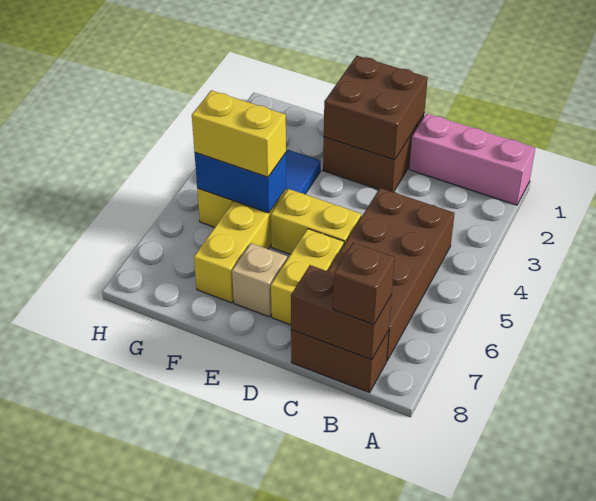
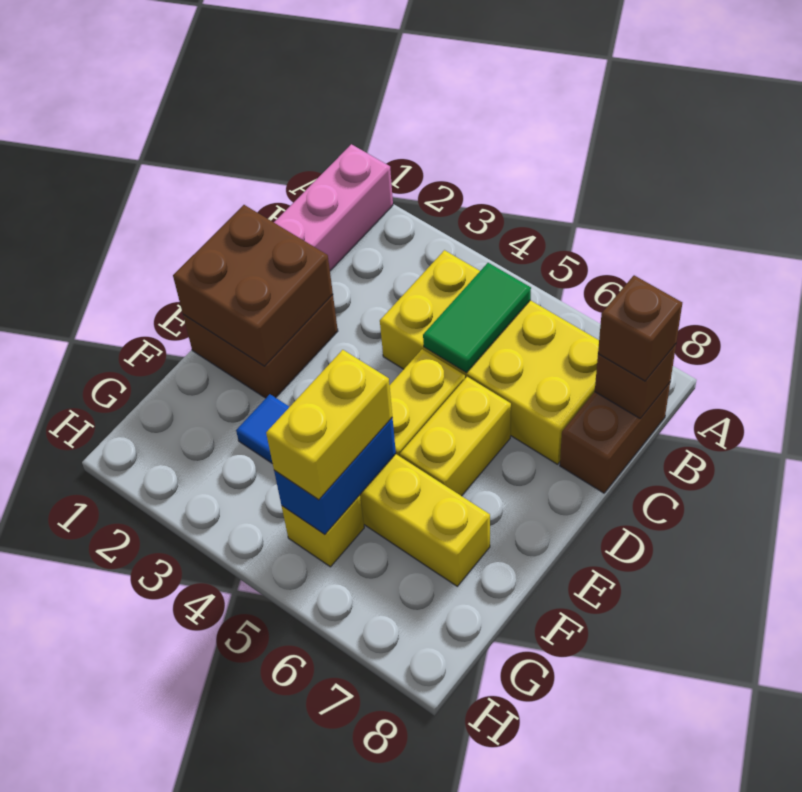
brown 2x4 brick [328,188,455,360] -> yellow 2x4 brick [380,250,599,464]
none -> green 1x2 tile [423,263,531,373]
brown 1x2 brick [291,265,392,360] -> brown 1x1 brick [595,344,676,419]
yellow 1x2 brick [271,229,344,325] -> yellow 1x2 brick turned to [400,377,511,496]
tan 1x1 brick [232,243,287,317] -> none

